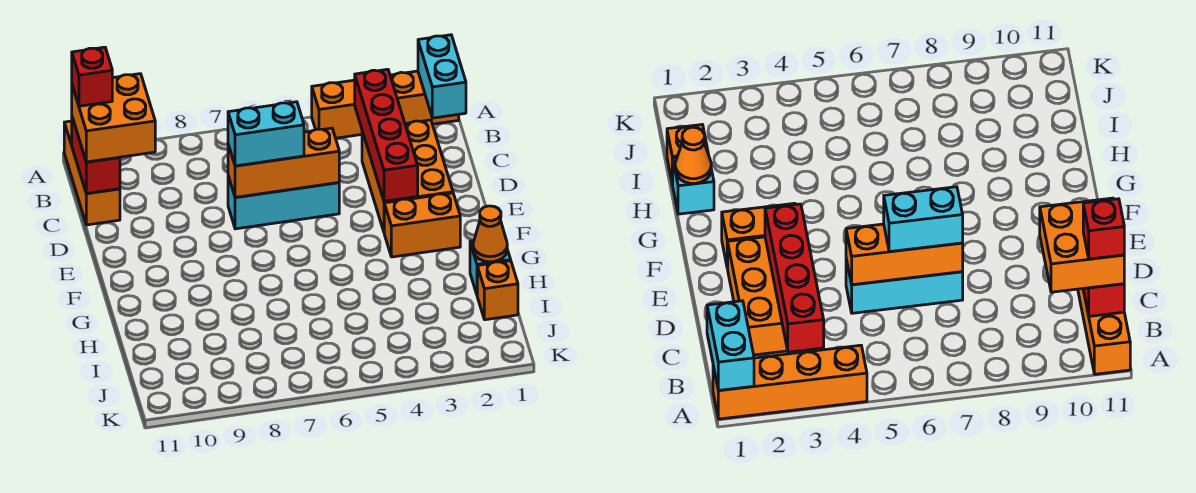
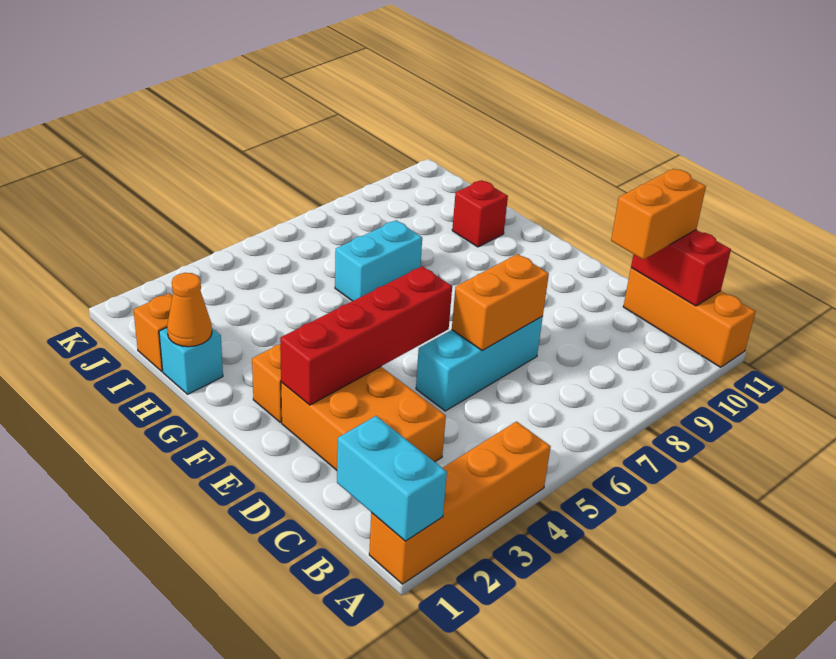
red 1x4 brick [355,69,418,201] -> red 1x4 brick turned to [280,266,452,405]
orange 2x2 brick [72,74,155,162] -> orange 1x2 brick [611,169,706,260]
red 1x1 brick [72,47,112,106] -> red 1x1 brick moved to [452,180,508,247]
orange 1x3 brick [228,128,339,197] -> orange 1x2 brick [452,254,549,351]
cyan 1x2 brick [228,102,304,166] -> cyan 1x2 brick moved to [335,220,422,301]

